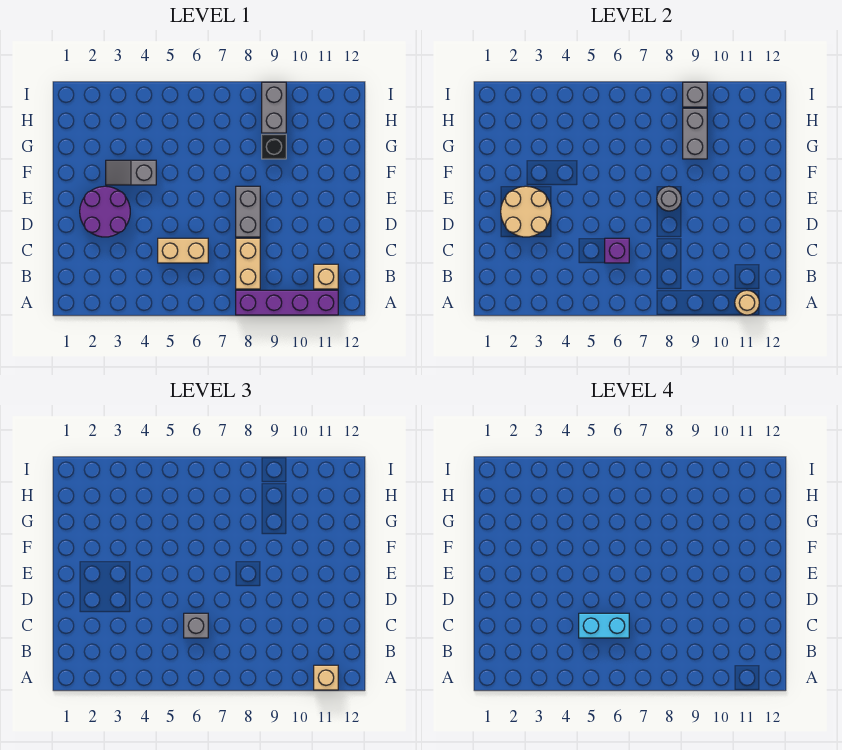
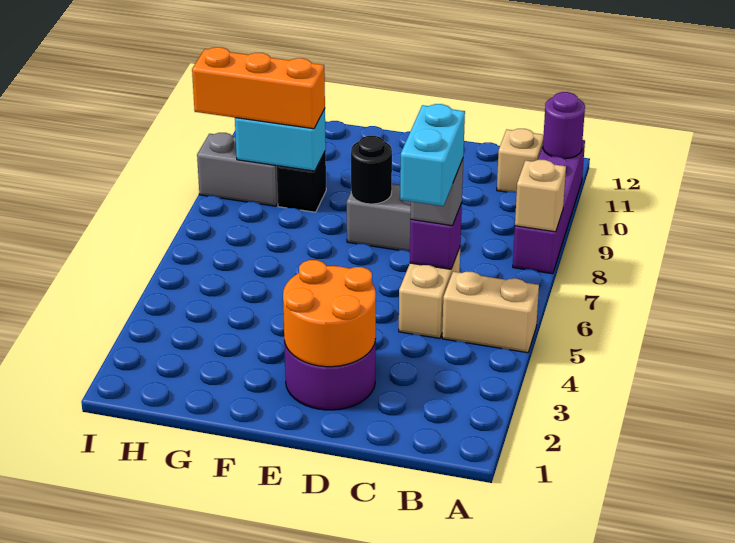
tan 1x1 round brick [735,290,759,315] -> purple 1x1 round brick [543,92,585,159]
tan 1x1 brick [314,665,338,690] -> tan 1x1 brick moved to [515,160,566,232]
tan 1x2 brick [236,238,260,289] -> tan 1x2 brick moved to [442,272,539,353]
tan 2x2 round brick [501,186,551,237] -> orange 2x2 round brick [283,260,376,367]
grey 1x1 round brick [657,186,681,211] -> black 1x1 round brick [351,136,392,204]
grey 1x2 slope [106,160,156,185] -> none
grey 1x2 brick [683,108,707,159] -> cyan 1x2 brick [235,109,326,171]
none -> orange 1x3 brick [192,47,325,129]
grey 1x1 brick [683,82,707,107] -> none

